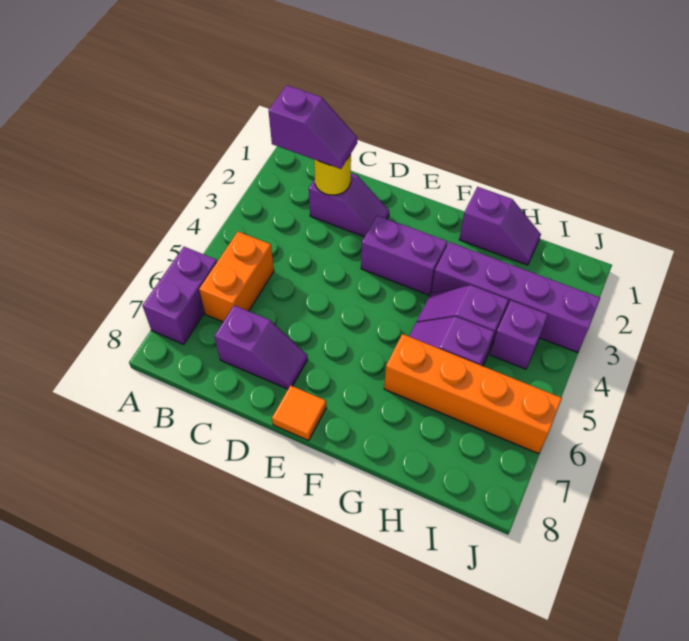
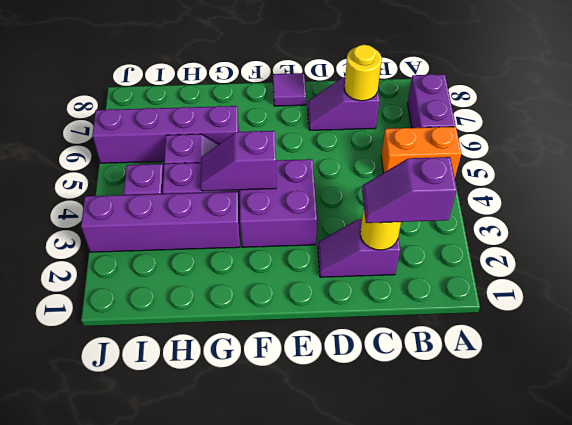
orange 1x2 brick [199,232,274,322] -> orange 1x2 brick turned to [381,127,461,178]
none -> yellow 1x1 round brick [344,45,382,101]
purple 1x2 brick [361,215,447,295] -> purple 2x2 brick [240,159,317,247]
orange 1x1 tile [272,385,326,441] -> purple 1x1 tile [273,73,306,106]
purple 1x2 slope [459,187,541,265] -> purple 1x2 slope moved to [200,131,276,191]
orange 1x4 brick [384,334,562,454] -> purple 1x4 brick [92,106,239,163]

